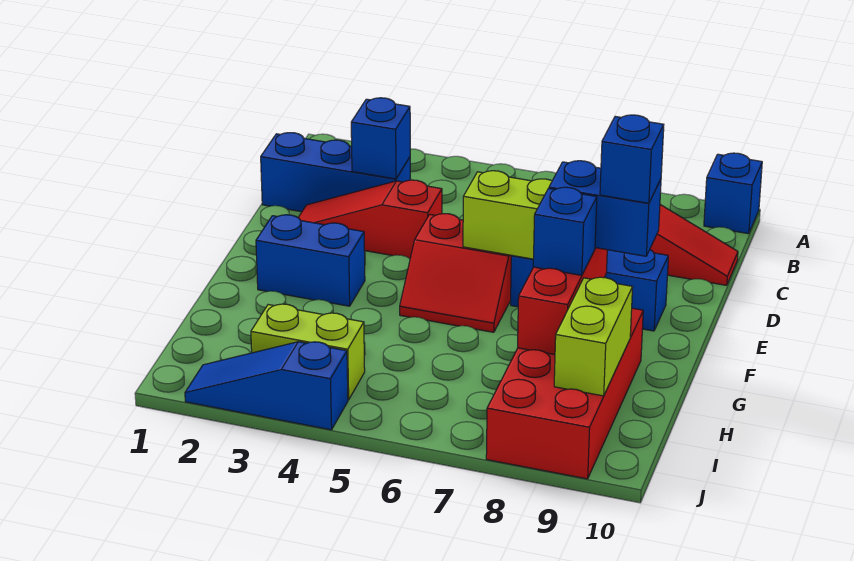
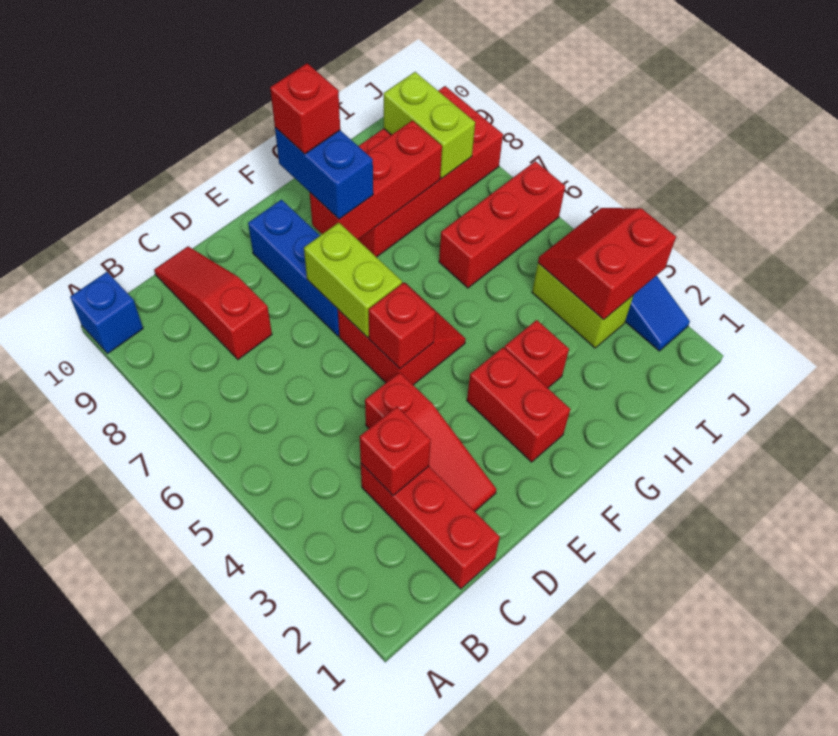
blue 1x3 brick [261,133,410,212] -> red 1x3 brick [361,464,500,589]
blue 1x1 brick [351,98,410,179] -> red 1x1 brick [360,407,431,495]
none -> red 1x1 brick [369,283,436,369]
blue 1x2 brick [256,215,365,306] -> red 1x2 brick [467,348,570,462]
blue 1x1 brick [600,115,664,203] -> red 1x1 brick [270,63,340,154]
none -> red 1x1 brick [504,320,569,388]
blue 1x1 brick [533,187,597,275] -> none
none -> red 1x3 brick [439,161,565,288]
lime 1x2 brick [554,277,633,396] -> lime 1x2 brick turned to [384,72,475,178]
none -> red 2x2 slope [538,208,676,319]

